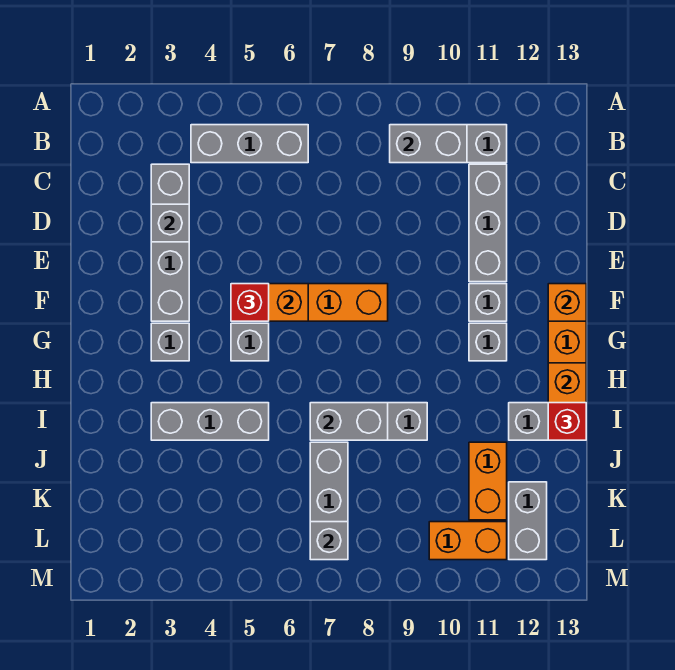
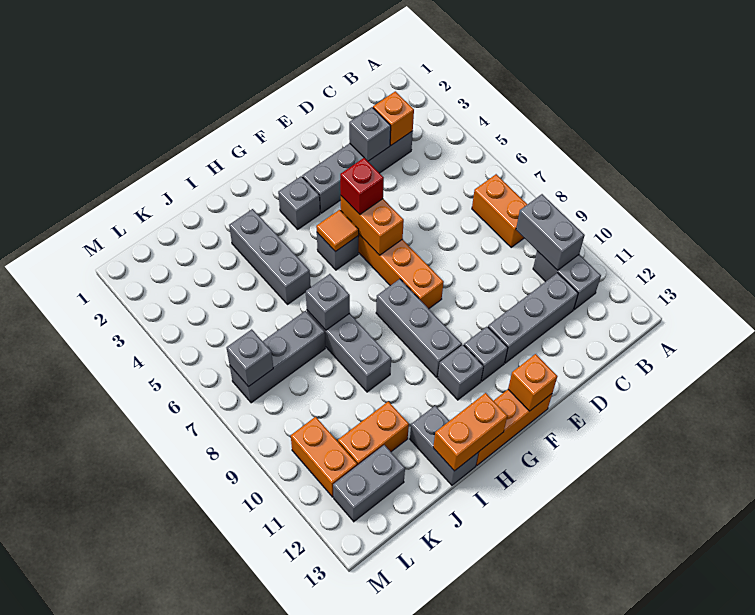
grey 1x3 brick [191,125,308,163] -> grey 1x3 brick moved to [376,279,462,377]
none -> orange 1x2 brick [472,174,527,247]
none -> orange 1x1 brick [373,91,414,145]
none -> orange 1x1 tile [316,210,359,252]
grey 1x2 brick [310,403,388,440] -> grey 1x1 brick [306,274,350,330]
red 1x1 brick [548,403,586,440] -> none

